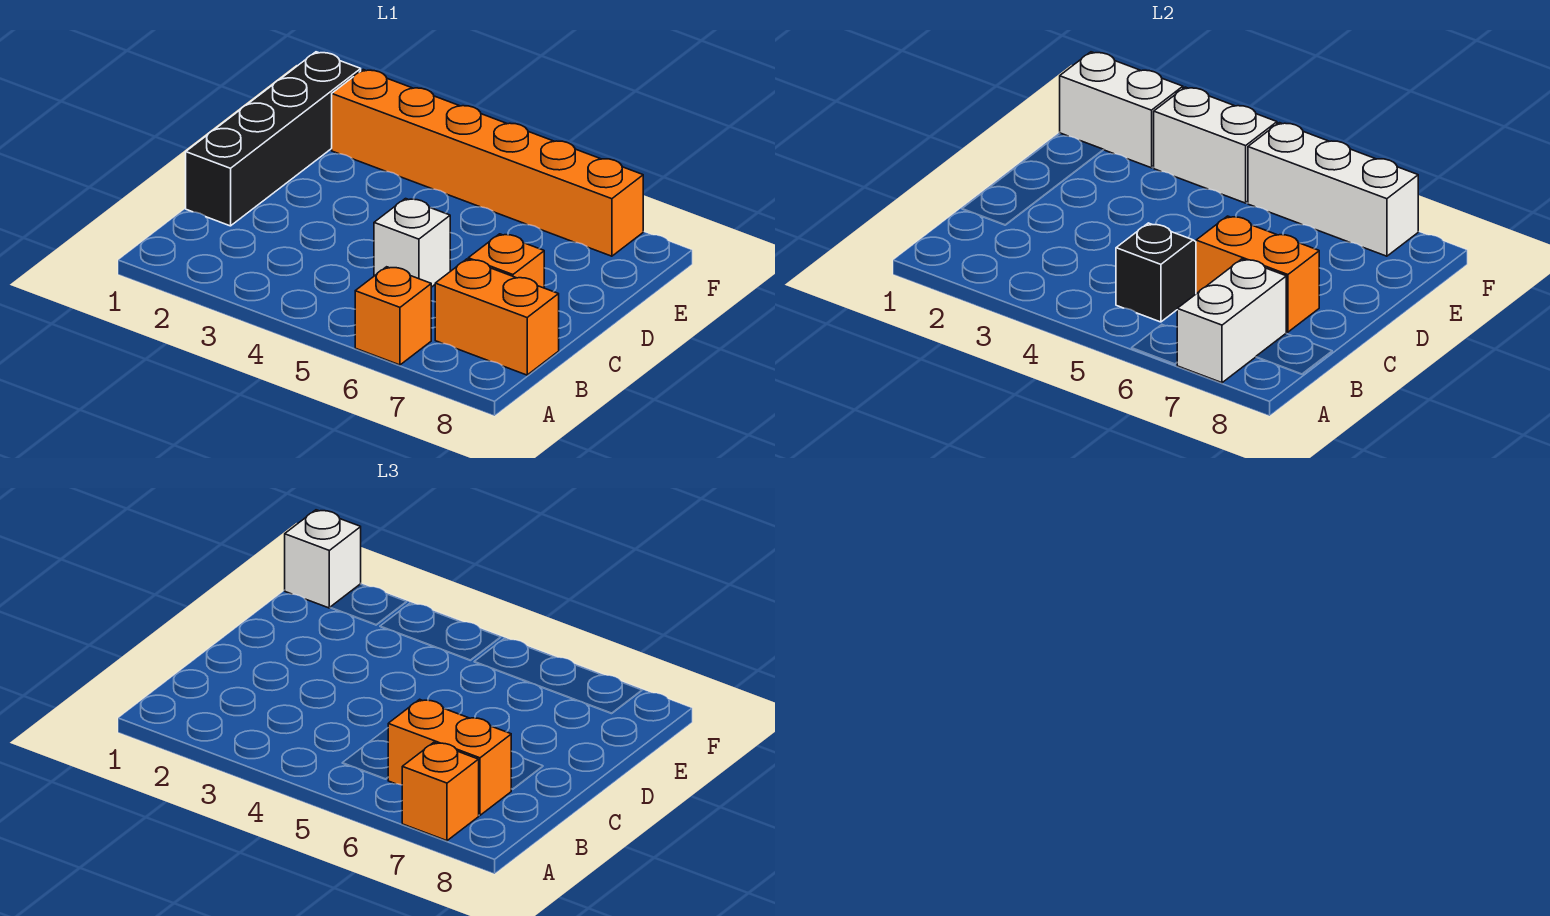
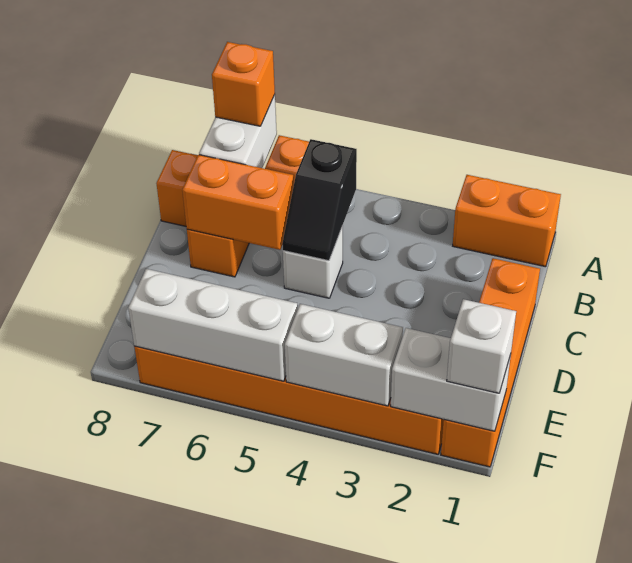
orange 1x2 brick [388,699,511,815] -> orange 1x2 brick moved to [453,175,561,267]
black 1x4 brick [186,52,361,226] -> orange 1x4 brick [441,258,540,467]

